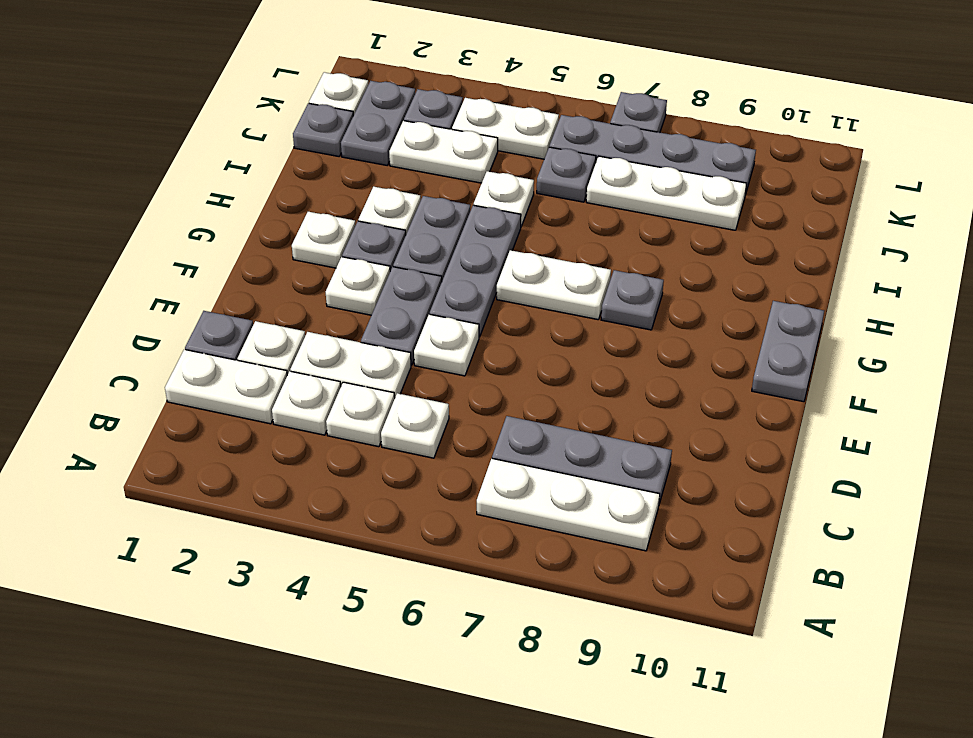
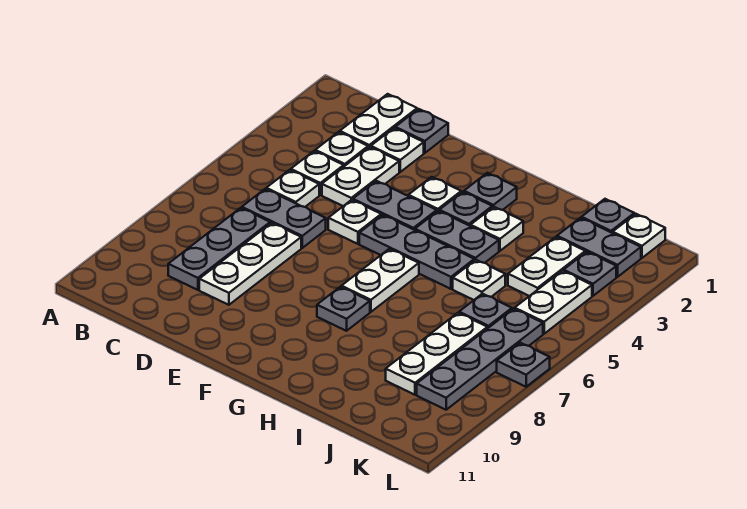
white 1x3 plate [477,459,660,551] -> white 1x3 plate moved to [199,223,301,305]
grey 1x2 plate [752,301,824,402] -> grey 1x2 plate moved to [242,189,326,248]
white 1x1 plate [292,212,356,268] -> grey 1x1 plate [464,173,517,210]

